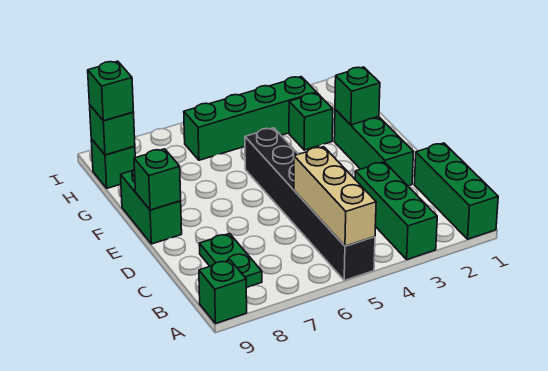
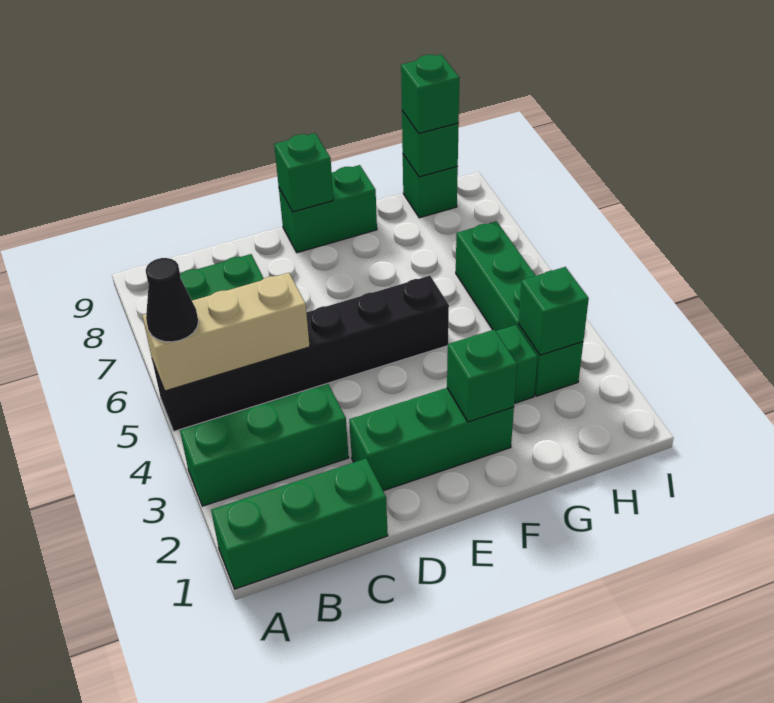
none -> black 1x1 cone [146,258,198,342]
green 1x1 brick [199,260,247,324] -> green 1x1 brick moved to [518,267,589,355]

